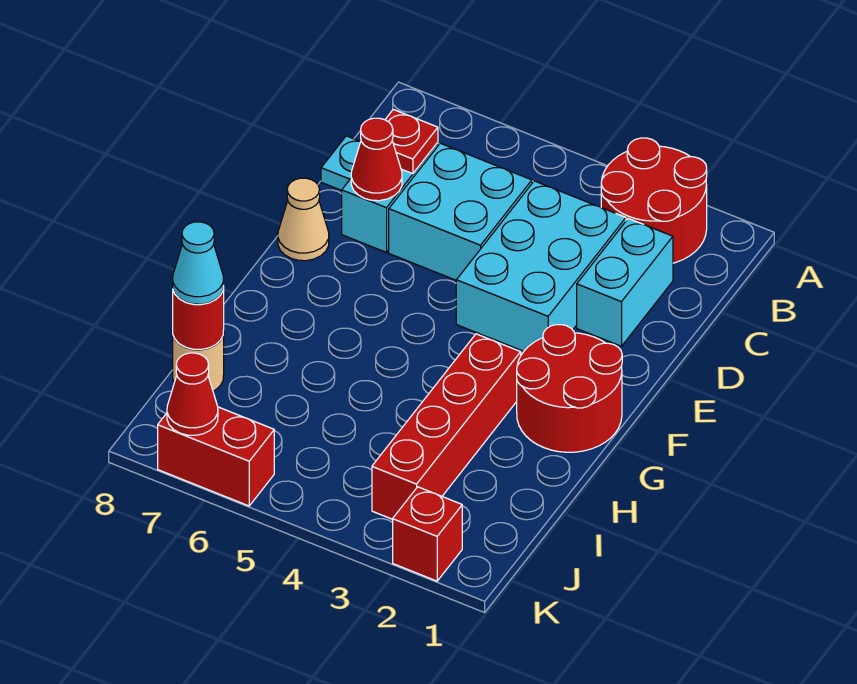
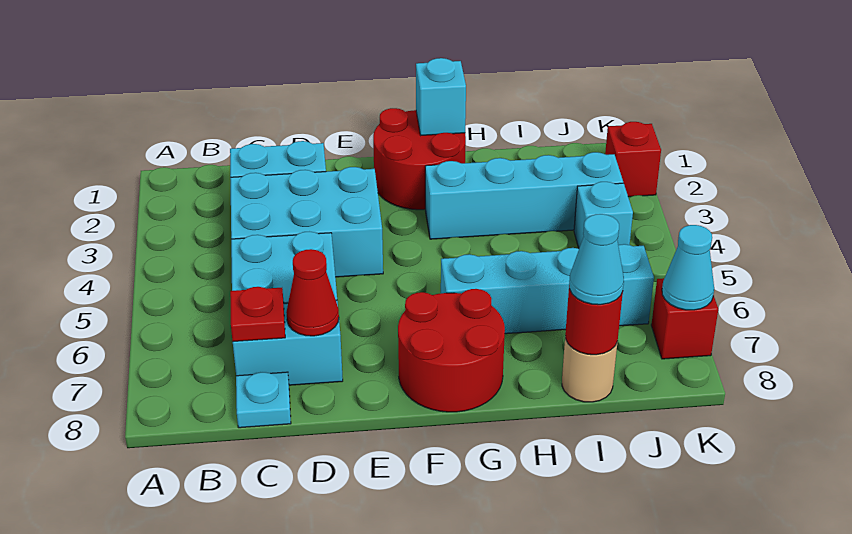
red 2x2 round brick [601,138,707,263] -> red 2x2 round brick moved to [398,289,505,412]
tan 1x1 cone [278,178,329,261] -> none
none -> cyan 1x1 brick [416,58,466,135]
red 1x4 brick [372,334,521,519] -> cyan 1x4 brick [425,152,623,239]
none -> cyan 1x4 brick [441,244,654,334]
none -> cyan 1x1 brick [574,182,633,248]
red 1x2 brick [158,407,274,506] -> red 1x1 brick [651,278,718,359]
red 1x1 cone [167,353,218,435] -> cyan 1x1 cone [662,225,714,310]

